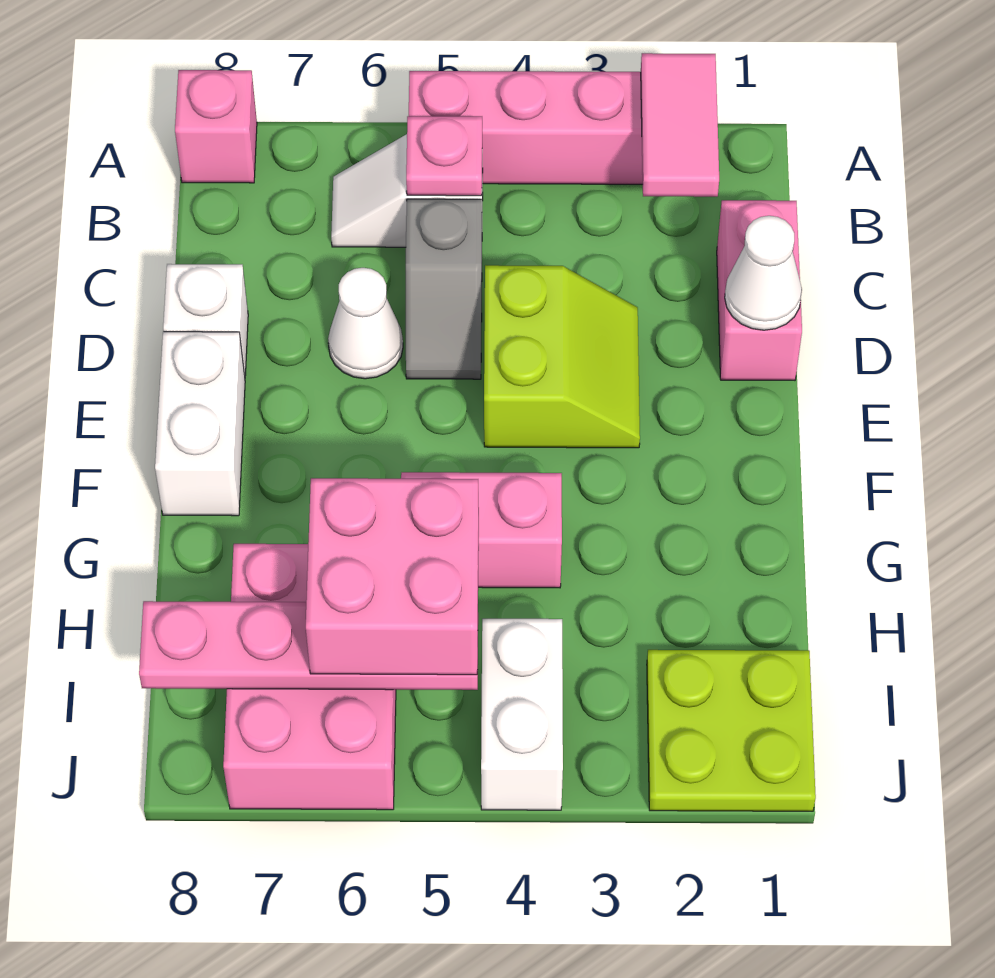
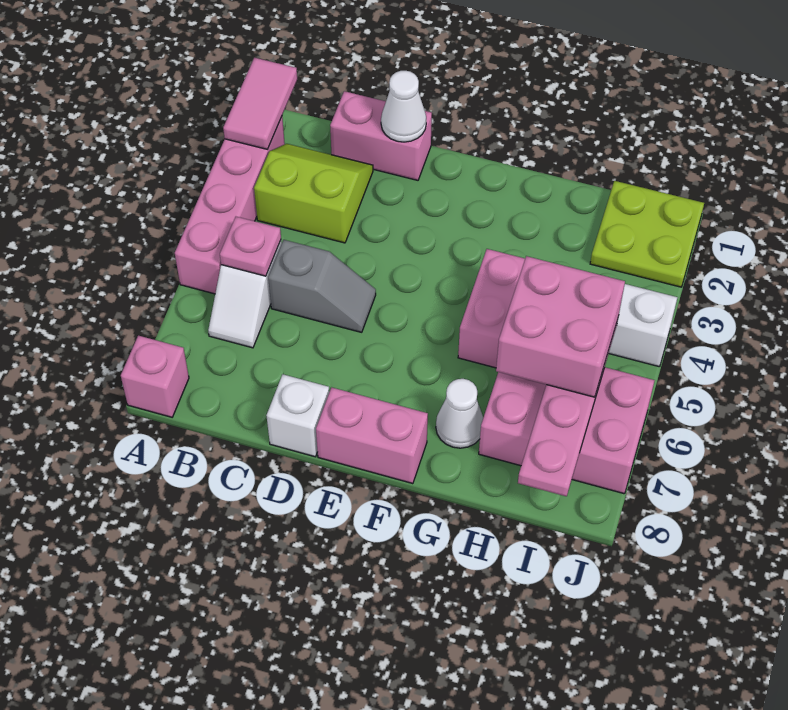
pink 1x2 tile [641,53,719,197] -> pink 1x2 tile turned to [223,58,297,149]
lime 2x2 slope [484,265,640,448] -> lime 2x2 slope moved to [254,144,373,243]
white 1x1 cone [328,268,403,379] -> white 1x1 cone moved to [436,379,483,448]
white 1x2 brick [155,332,245,516] -> pink 1x2 brick [316,387,428,484]

